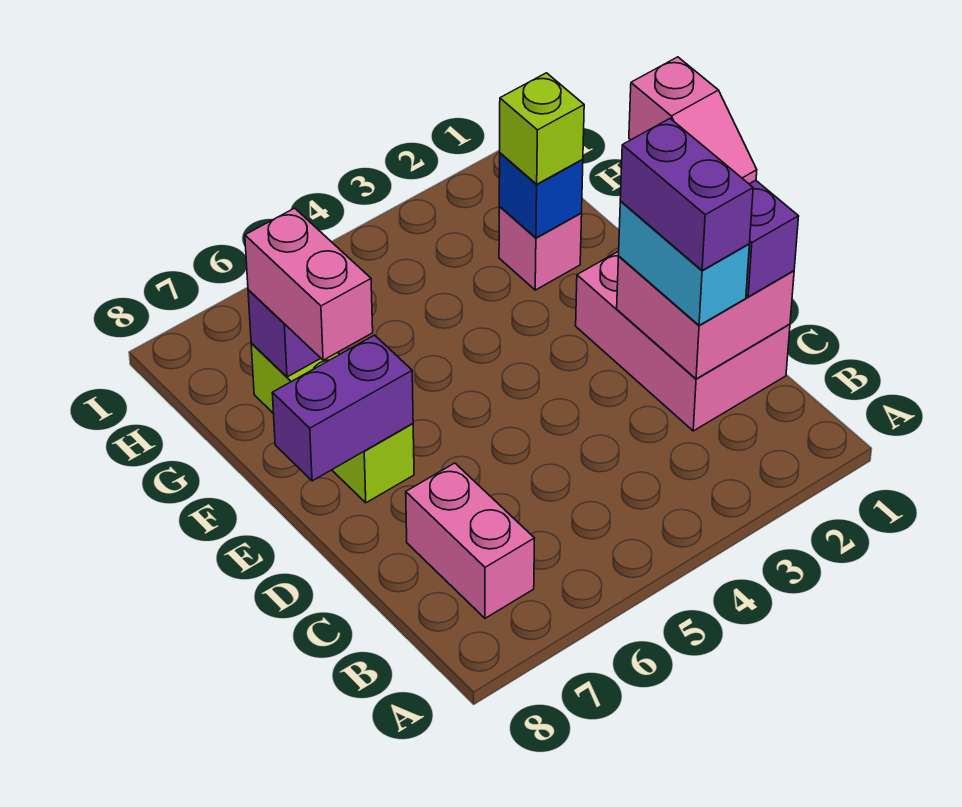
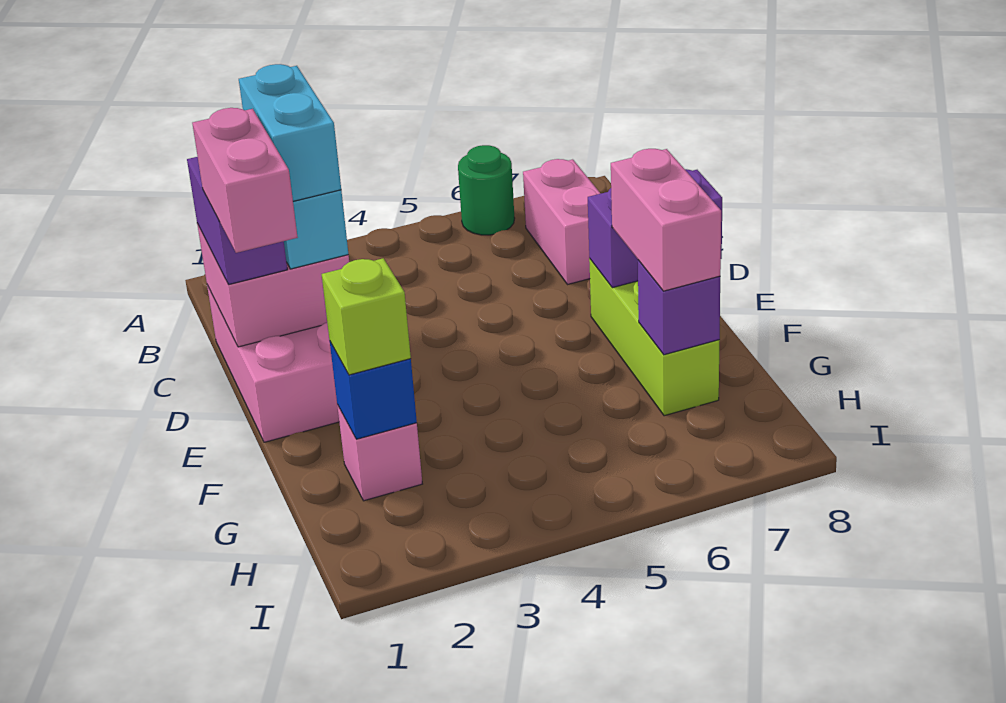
none -> green 1x1 round brick [458,145,515,235]
purple 1x2 brick [620,119,753,270] -> cyan 1x2 brick [239,64,341,201]
pink 1x2 slope [629,57,757,184] -> pink 1x2 brick [192,108,298,253]

